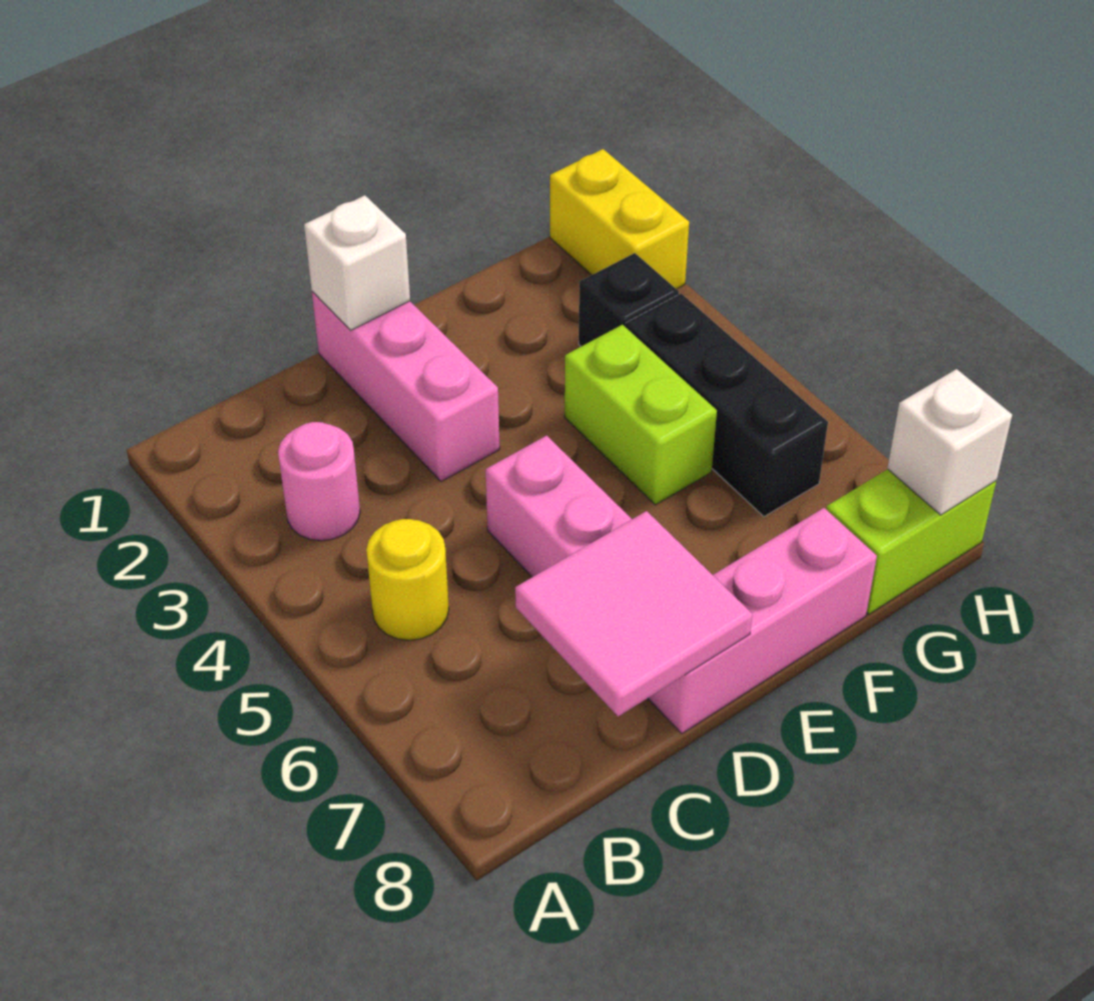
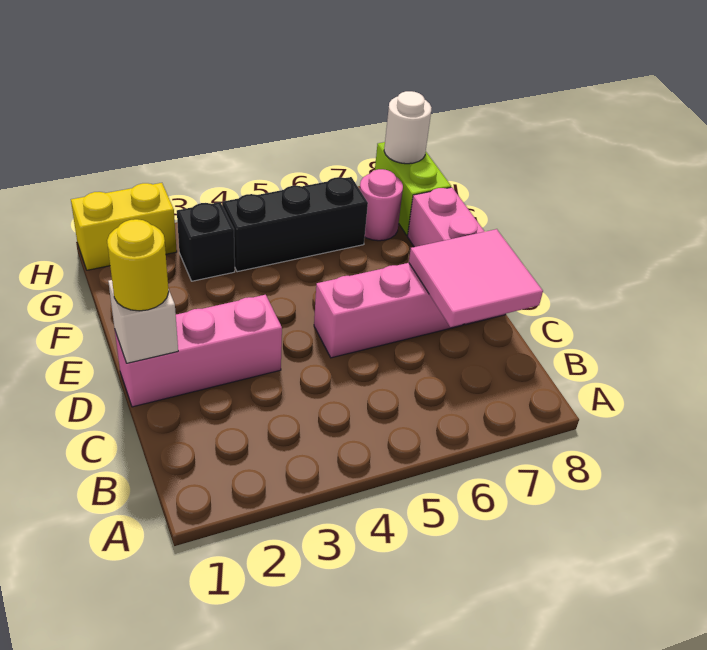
pink 1x1 round brick [278,422,360,541] -> pink 1x1 round brick moved to [360,169,403,241]
yellow 1x1 round brick [366,519,449,640] -> yellow 1x1 round brick moved to [107,219,169,311]
lime 1x2 brick [565,325,717,505] -> none
white 1x1 brick [887,369,1012,515] -> white 1x1 round brick [384,91,432,164]

